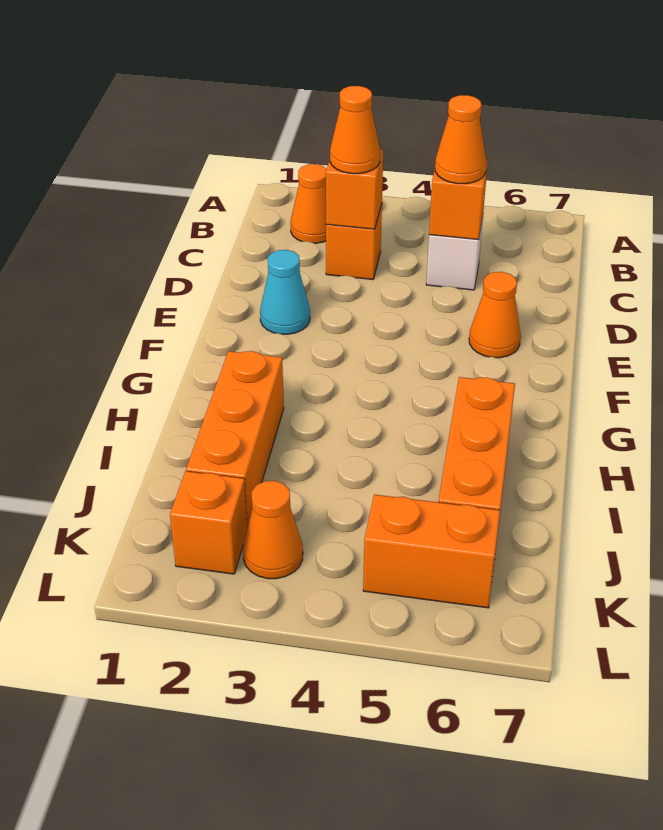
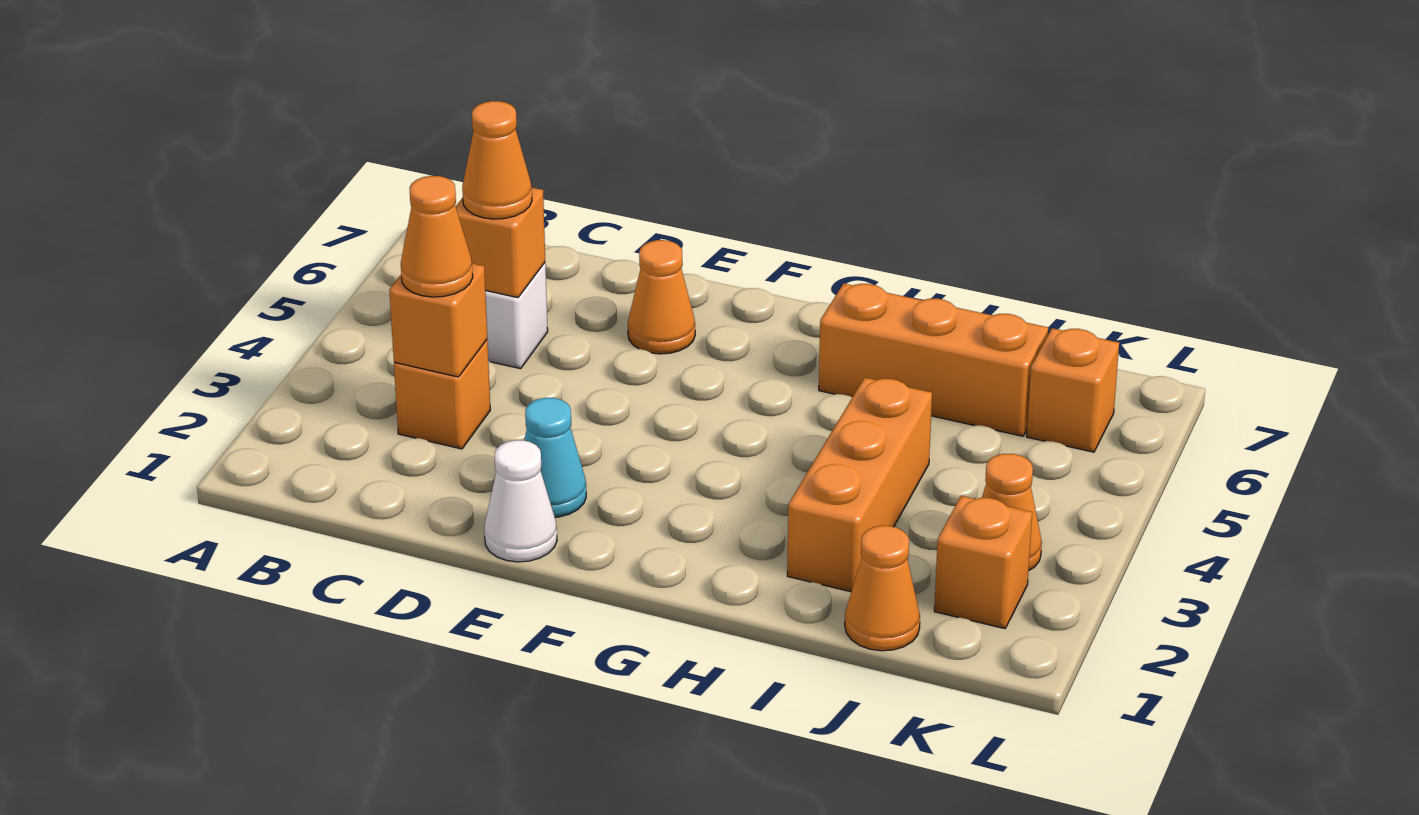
orange 1x1 cone [291,164,327,243] -> orange 1x1 cone moved to [845,526,920,651]
none -> white 1x1 cone [484,440,557,562]
orange 1x3 brick [186,351,284,527] -> orange 1x3 brick turned to [787,378,932,592]
orange 1x2 brick [363,494,500,608] -> orange 1x1 brick [1027,328,1119,452]

